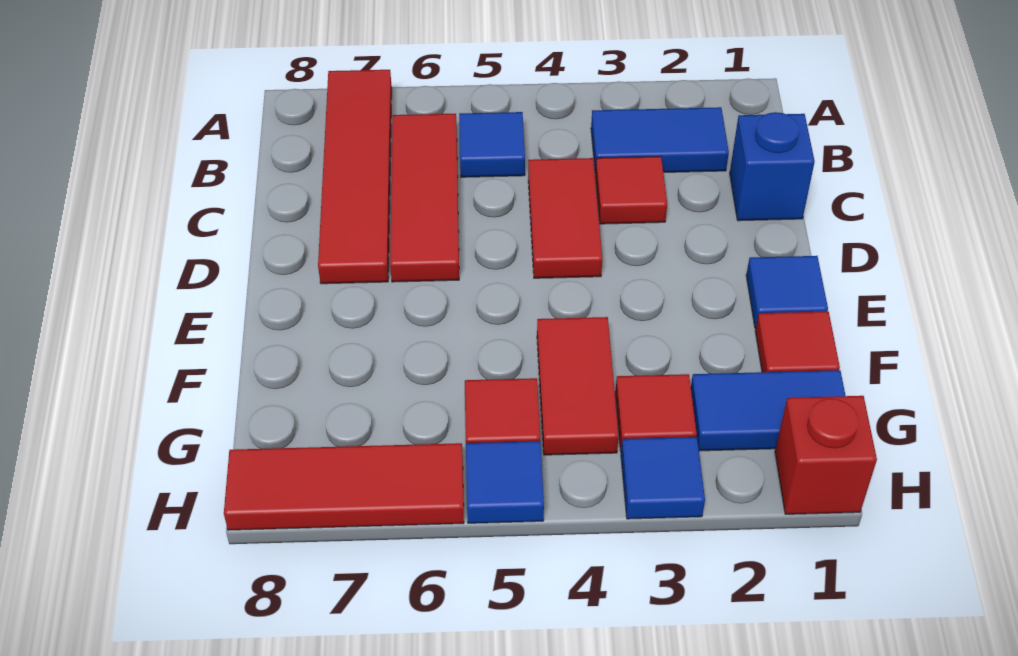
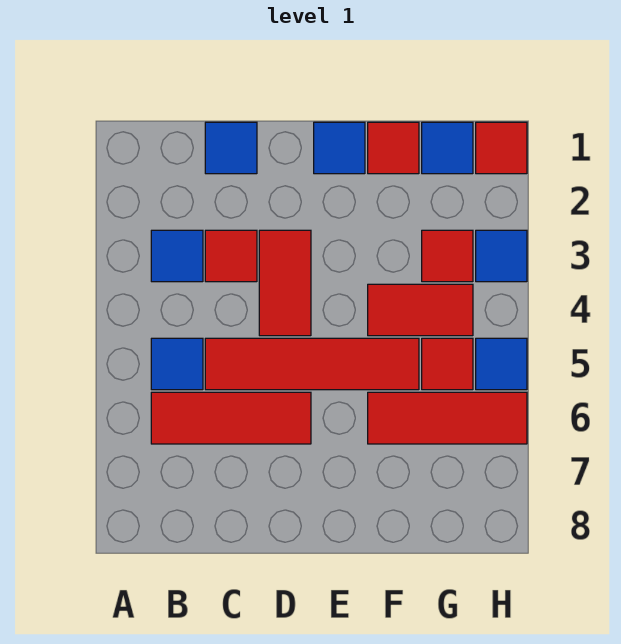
red 1x4 tile [318,70,392,284] -> red 1x4 tile moved to [205,338,419,390]
blue 1x2 tile [591,107,729,174] -> blue 1x1 tile [151,230,203,282]
blue 1x1 brick [730,112,815,221] -> blue 1x1 tile [205,122,257,174]
red 1x2 tile [528,158,602,278] -> red 1x2 tile turned to [259,230,311,336]
blue 1x2 tile [691,370,846,451] -> blue 1x1 tile [422,122,473,174]
red 1x1 brick [775,396,877,514] -> red 1x1 tile [476,122,527,174]
red 1x3 tile [224,443,464,530] -> red 1x3 tile turned to [368,392,527,444]

